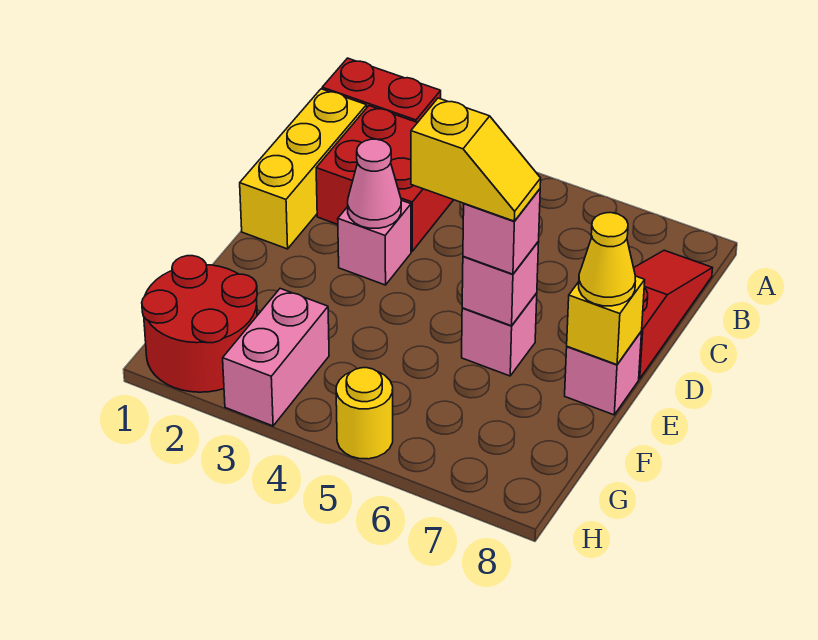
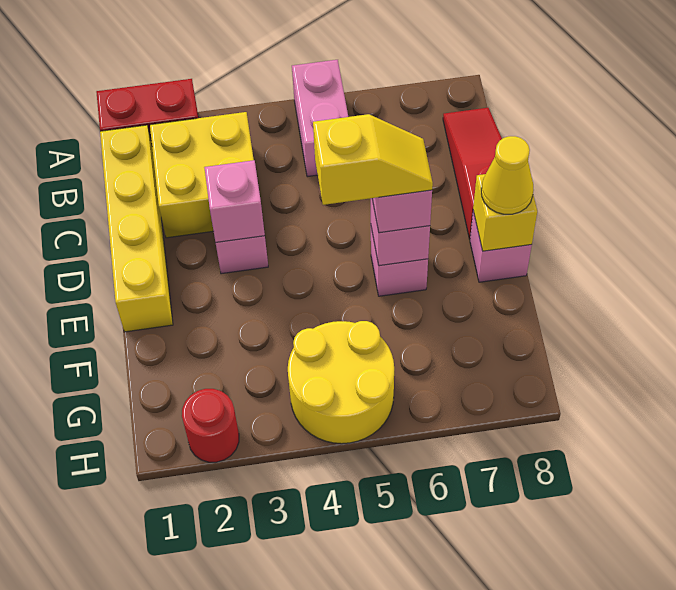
yellow 1x3 brick [240,89,367,249] -> yellow 1x4 brick [100,125,173,332]
red 2x2 brick [316,106,453,251] -> yellow 2x2 brick [150,112,254,238]
pink 1x1 cone [348,139,401,228] -> pink 1x1 brick [204,160,265,242]
red 2x2 round brick [142,256,257,392] -> red 1x1 round brick [182,389,239,462]
pink 1x2 brick [223,289,329,426] -> pink 1x2 brick moved to [292,60,348,177]
yellow 1x1 round brick [336,368,393,459] -> yellow 2x2 round brick [288,321,394,444]

